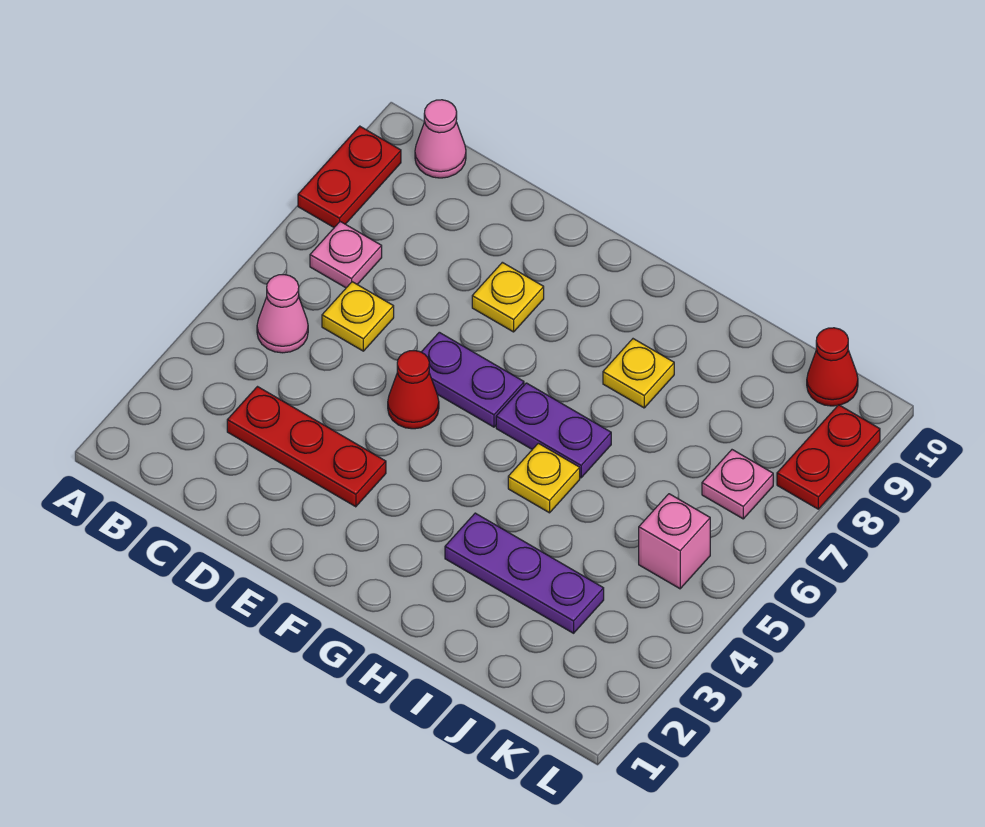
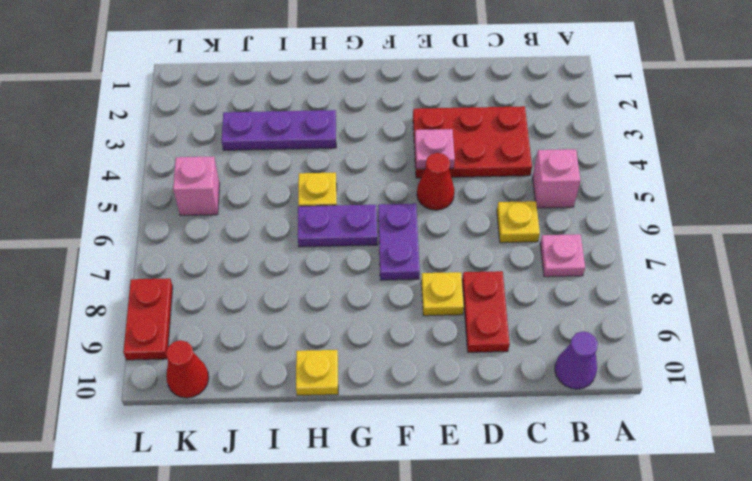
red 1x2 plate [298,126,401,227] -> red 1x2 plate moved to [462,271,510,352]
pink 1x1 cone [257,275,308,353] -> pink 1x1 brick [532,149,580,208]
pink 1x1 cone [415,100,466,178] -> purple 1x1 cone [555,331,598,389]
red 1x3 plate [227,387,386,507] -> red 2x3 plate [413,106,532,178]
purple 1x2 plate [422,332,524,427] -> purple 1x2 plate turned to [378,204,420,280]
yellow 1x1 plate [603,339,674,408] -> yellow 1x1 plate moved to [296,350,338,395]
pink 1x1 plate [702,450,773,519] -> pink 1x1 plate moved to [415,129,455,169]

